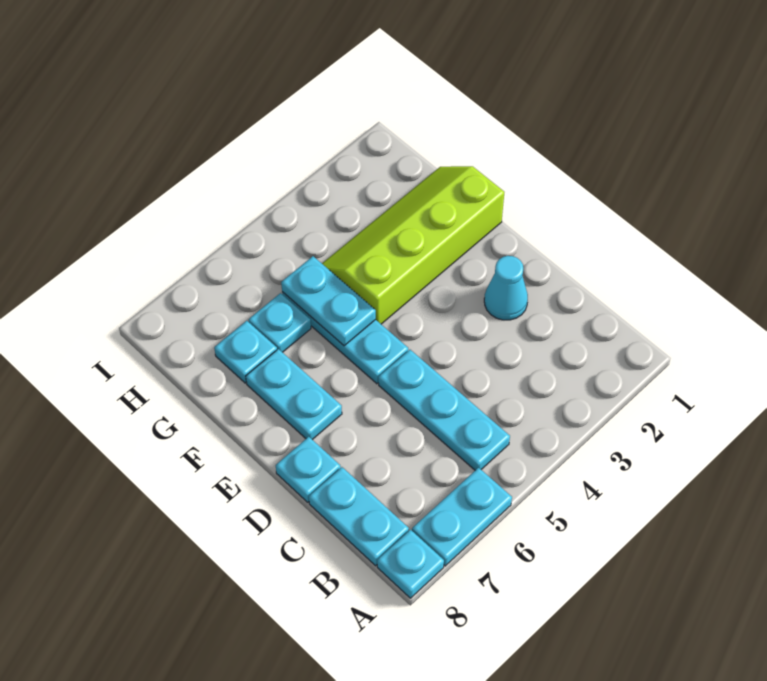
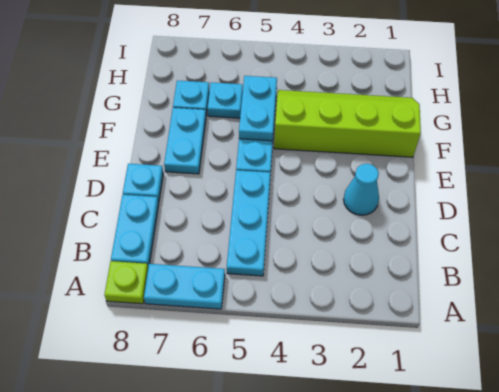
cyan 1x1 plate [377,530,444,598] -> lime 1x1 plate [104,261,148,304]

